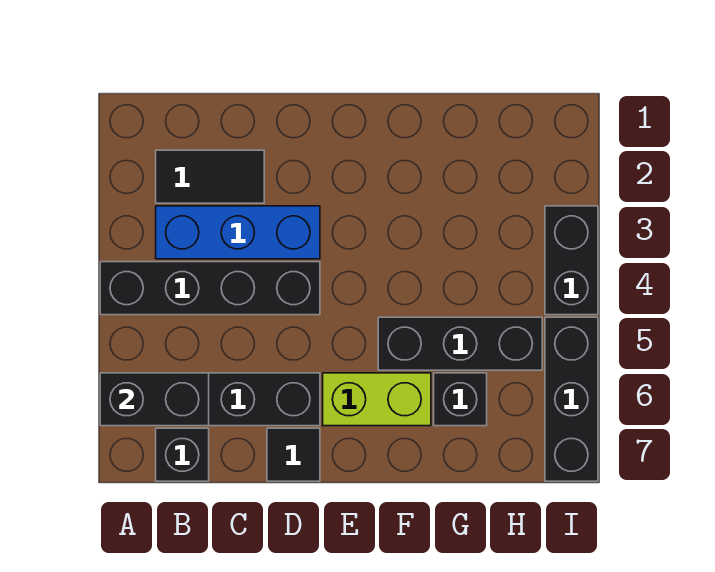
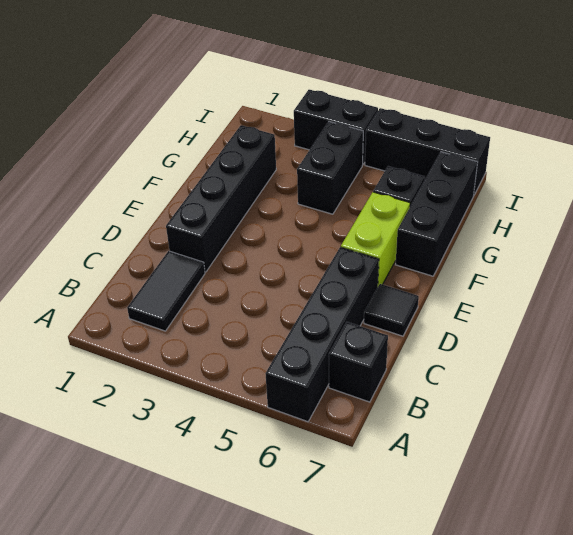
black 1x4 brick [100,262,320,315] -> black 1x4 brick moved to [166,125,276,272]
black 1x2 brick [100,373,209,426] -> black 1x2 brick moved to [297,122,363,214]
blue 1x3 brick [156,206,320,259] -> none
black 1x3 brick [378,317,542,370] -> black 1x3 brick moved to [396,152,478,276]

